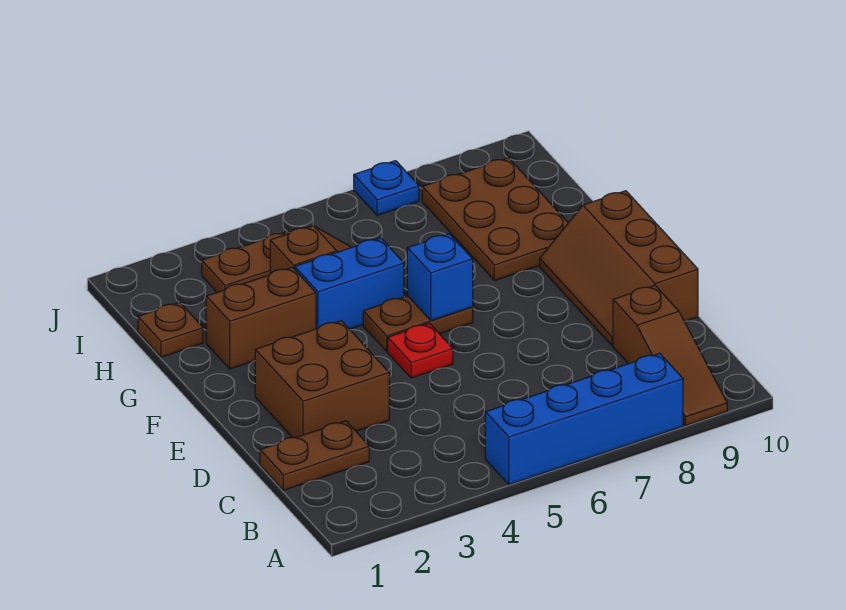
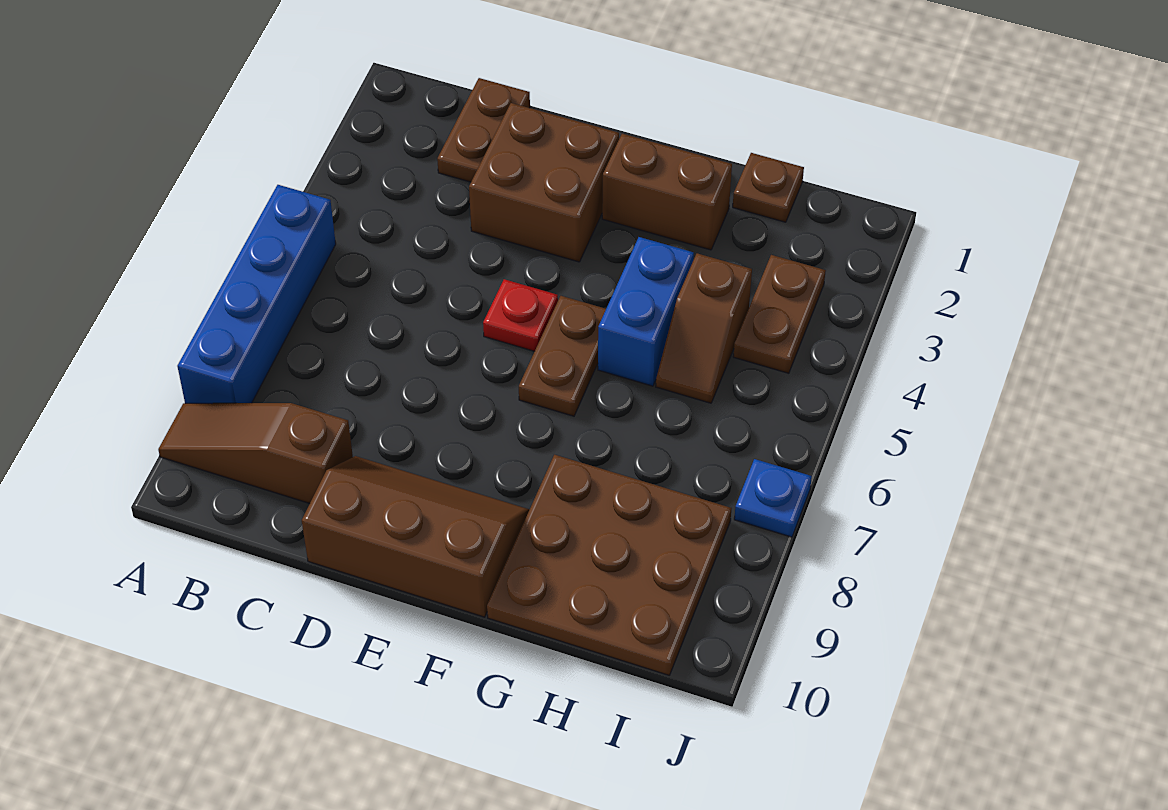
blue 1x1 brick [407,234,473,320] -> none
brown 1x2 brick [206,267,316,369] -> brown 1x2 brick turned to [602,134,732,250]
brown 2x3 plate [422,158,568,281] -> brown 3x3 plate [487,455,731,675]

